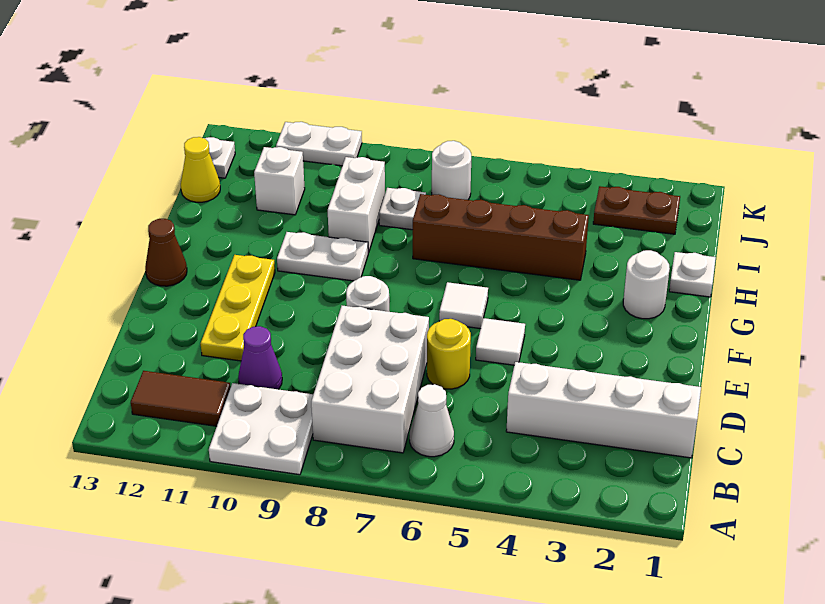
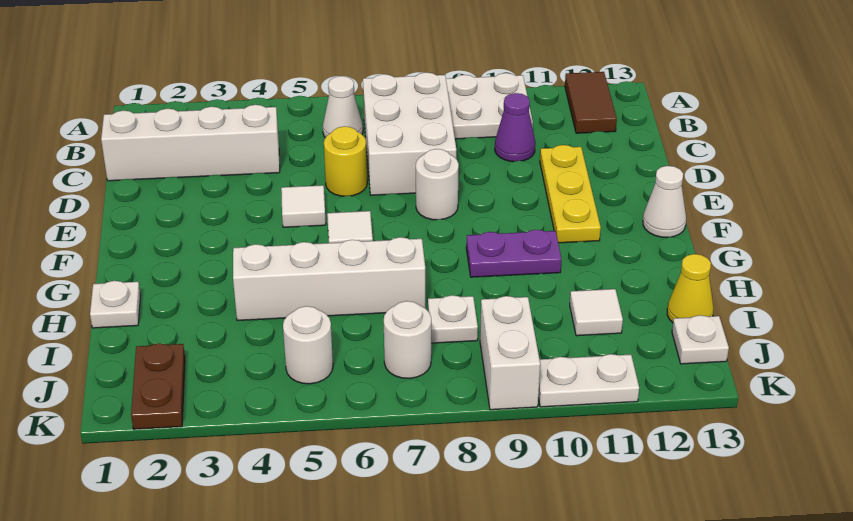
brown 1x2 tile [131,371,231,426] -> brown 1x2 tile turned to [565,72,617,133]
brown 1x1 cone [145,219,187,286] -> white 1x1 cone [643,166,686,237]
white 1x1 round brick [623,250,670,319] -> white 1x1 round brick moved to [283,306,333,384]
white 1x2 plate [277,232,368,281] -> purple 1x2 plate [466,230,561,277]
brown 1x4 brick [413,194,589,280] -> white 1x4 brick [233,237,425,321]
white 1x2 brick [328,157,385,253] -> white 1x2 brick moved to [480,296,540,410]
white 1x1 brick [254,147,305,215] -> white 1x1 tile [570,289,623,336]
brown 1x2 plate [593,186,680,234] -> brown 1x2 plate turned to [131,343,185,429]

